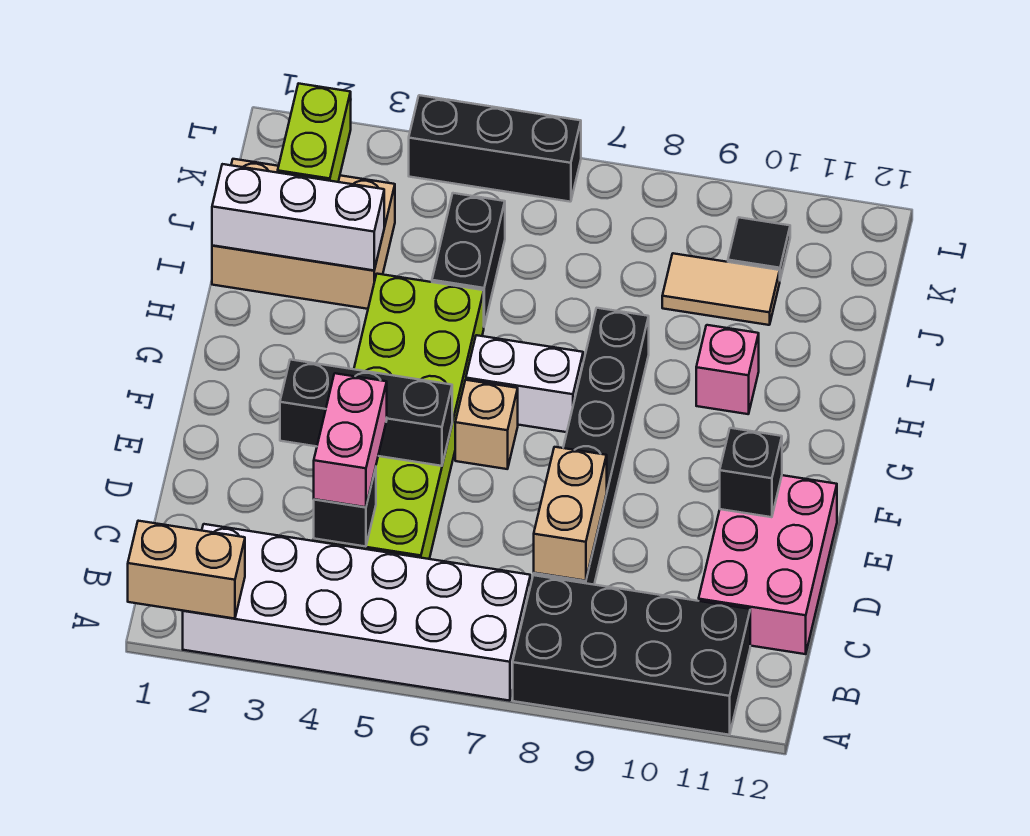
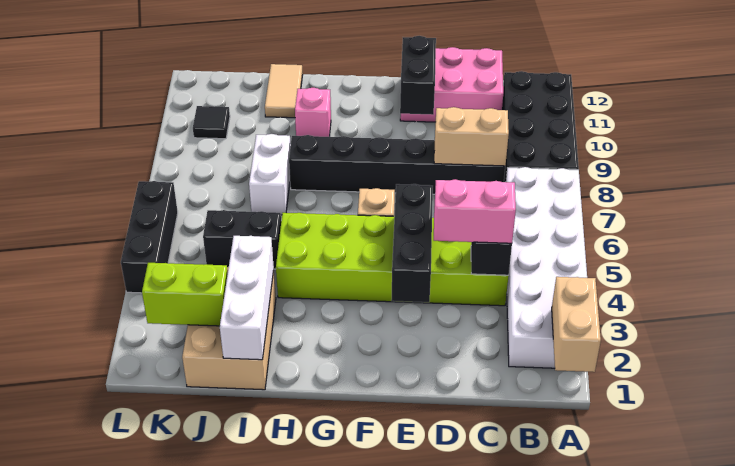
black 1x1 brick [720,428,782,517] -> black 1x2 brick [400,36,436,115]
white 1x2 brick [466,335,583,432] -> white 1x2 brick moved to [249,134,291,215]
tan 1x2 tile [662,253,780,325] -> tan 1x2 tile moved to [265,64,303,118]

